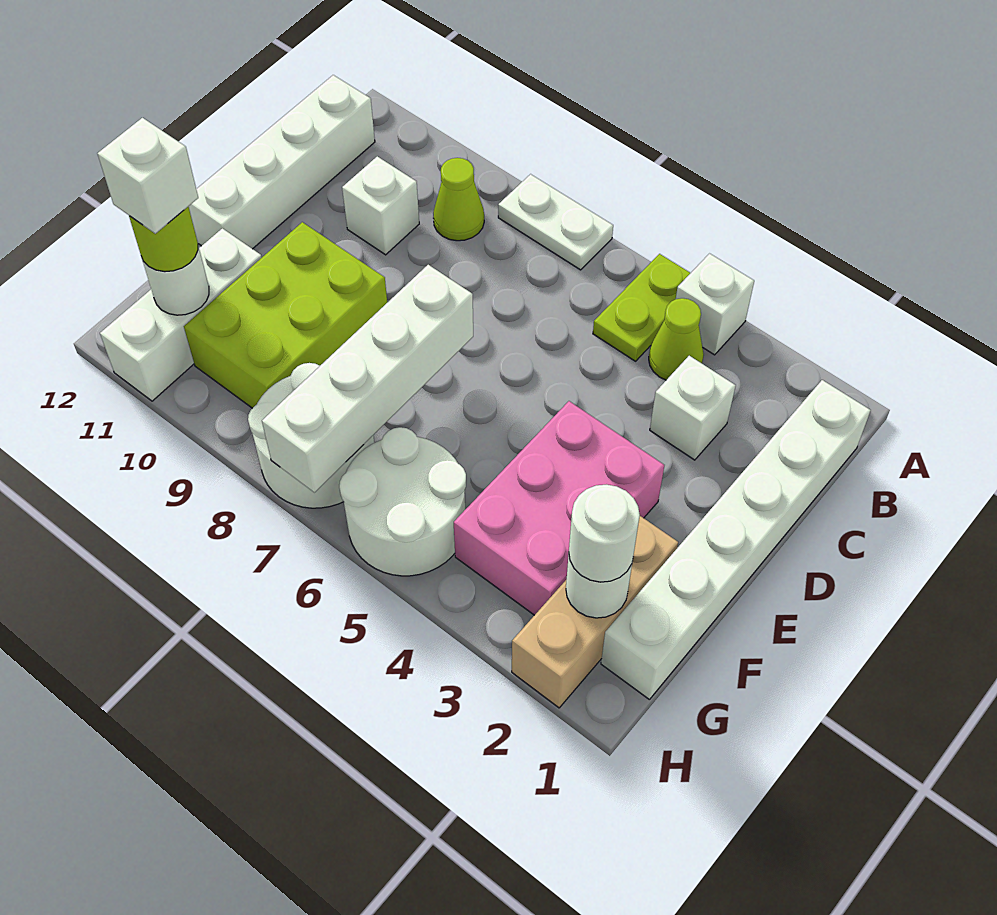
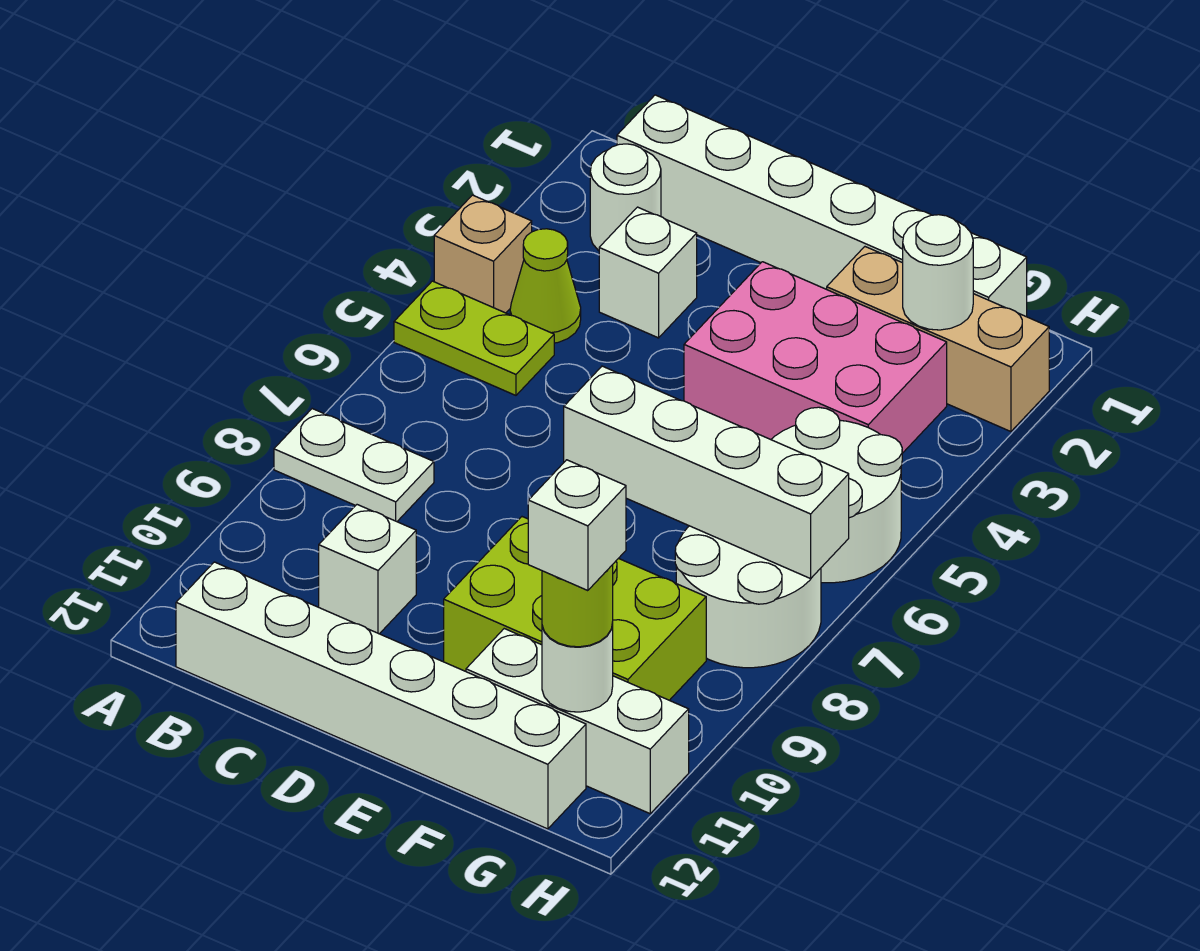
white 1x1 brick [676,254,754,355] -> tan 1x1 brick [434,195,532,313]
white 1x2 plate [498,174,613,270] -> white 1x2 plate turned to [274,409,434,522]
lime 1x1 cone [433,158,484,241] -> none
white 1x4 brick [189,75,375,249] -> white 1x6 brick [176,562,586,829]
white 1x1 round brick [569,485,640,582] -> white 1x1 round brick moved to [590,144,661,251]

